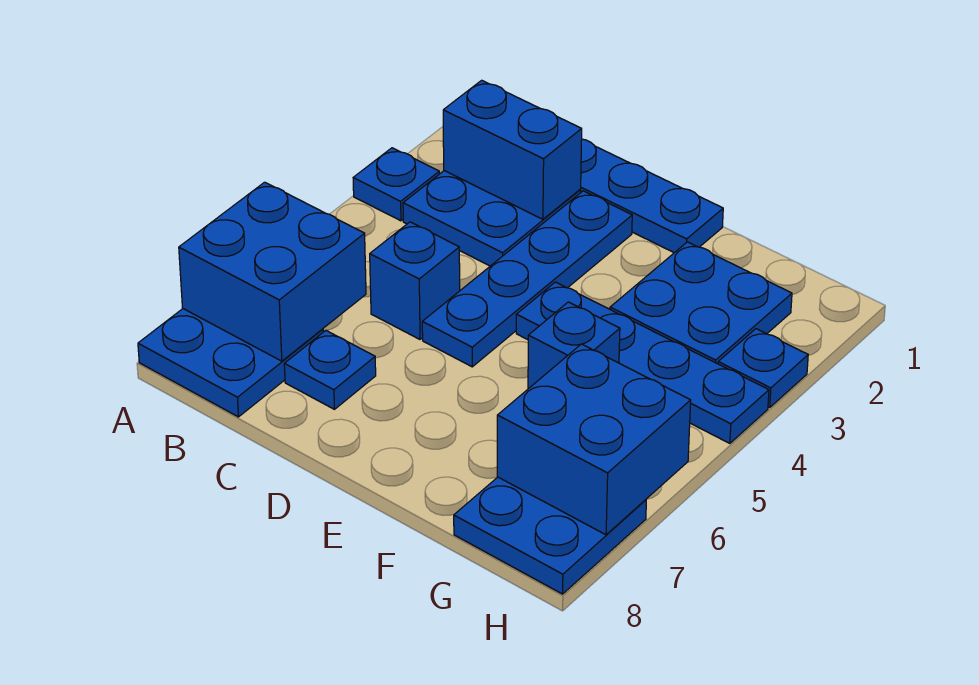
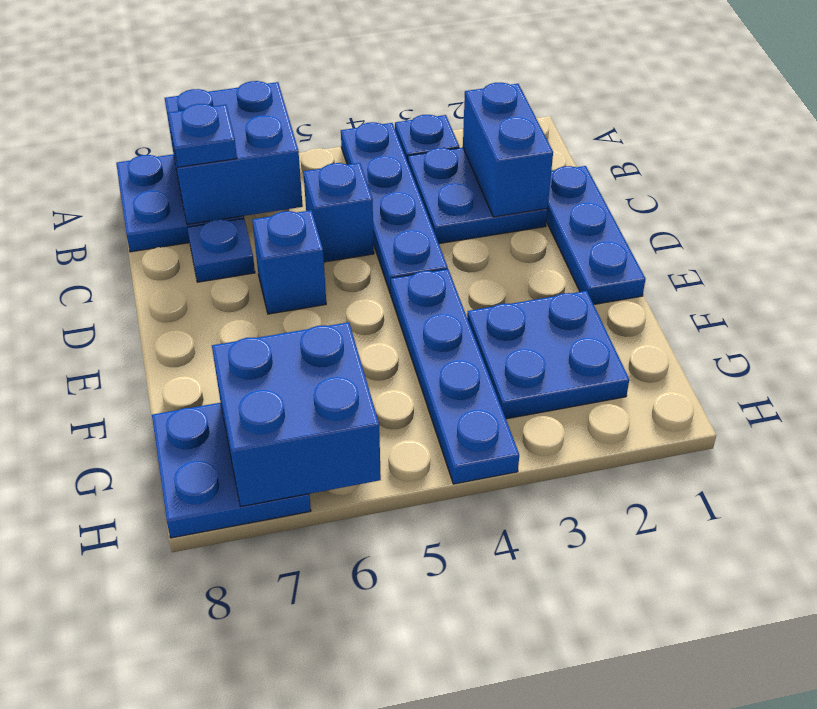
blue 1x4 plate [422,191,632,367] -> blue 1x4 plate turned to [341,122,448,294]
blue 1x1 brick [528,302,620,389] -> blue 1x1 brick moved to [252,210,326,314]
blue 1x1 plate [718,329,808,407] -> blue 1x1 plate moved to [168,104,237,167]

